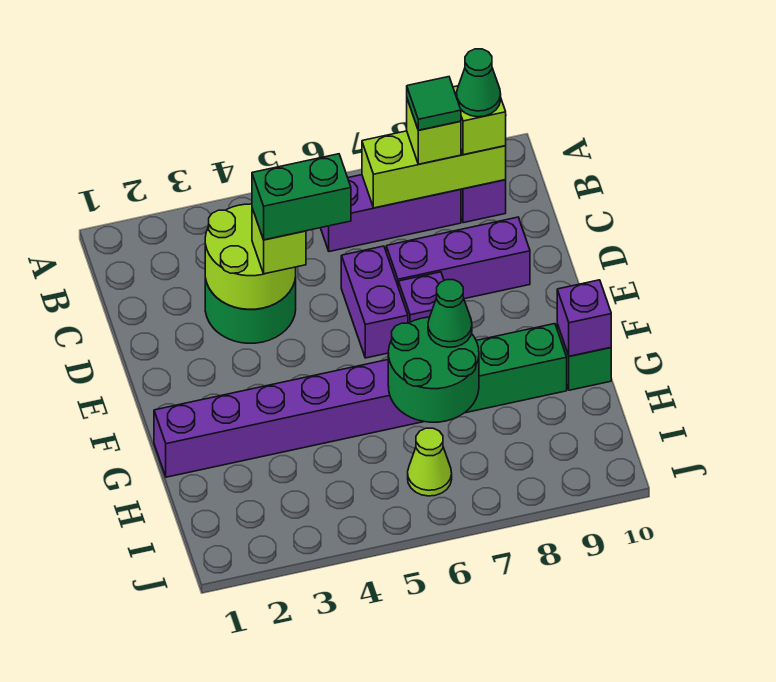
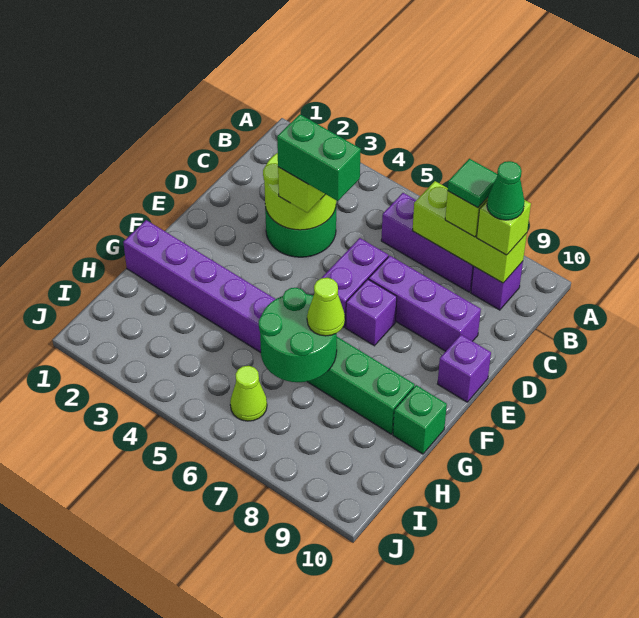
green 1x1 cone [428,280,472,347] -> lime 1x1 cone [307,278,345,336]
purple 1x1 brick [557,280,611,356] -> purple 1x1 brick moved to [438,335,491,402]

